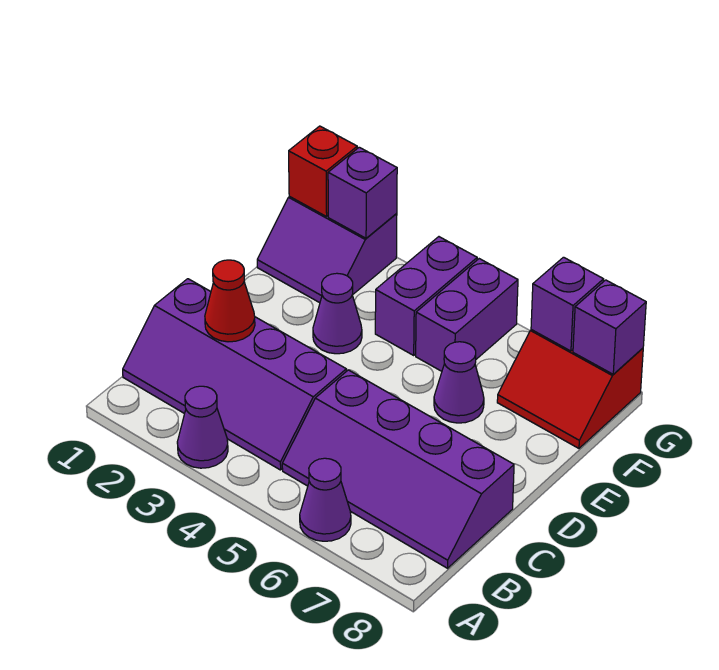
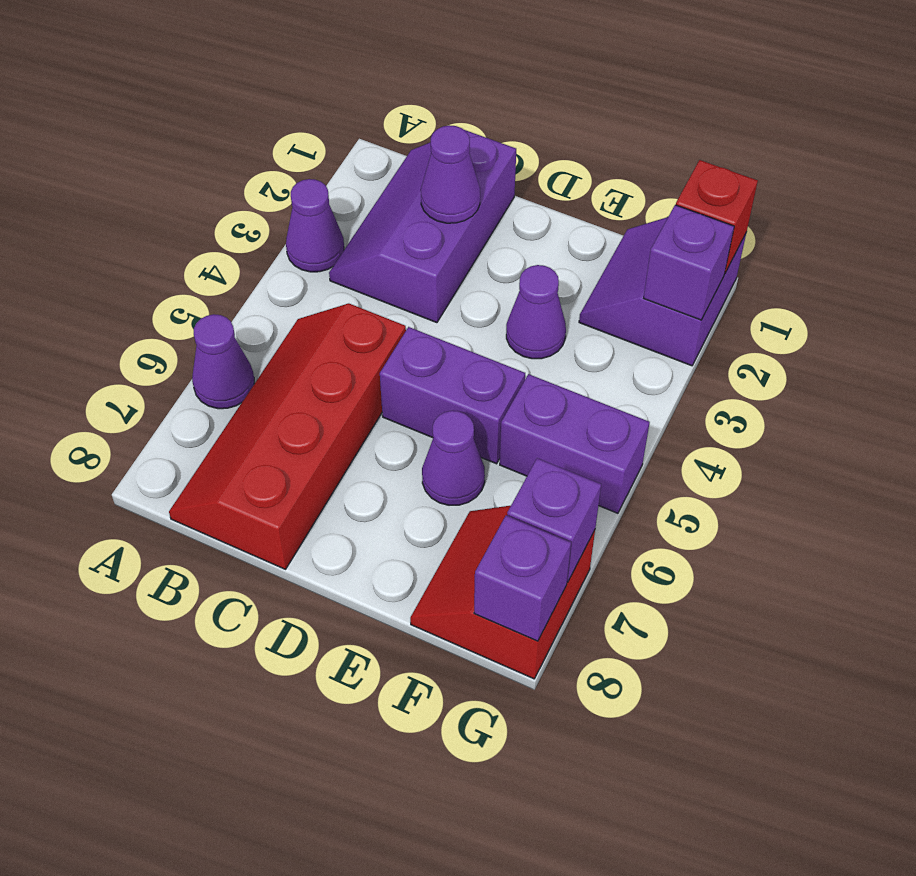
purple 2x4 slope [123,279,346,470] -> purple 2x3 slope [329,130,516,323]
purple 2x4 slope [282,370,514,568] -> red 2x4 slope [169,304,406,569]
red 1x1 cone [205,260,255,342] -> purple 1x1 cone [421,125,480,223]
purple 1x2 brick [375,237,477,355] -> purple 1x2 brick moved to [380,327,525,464]

